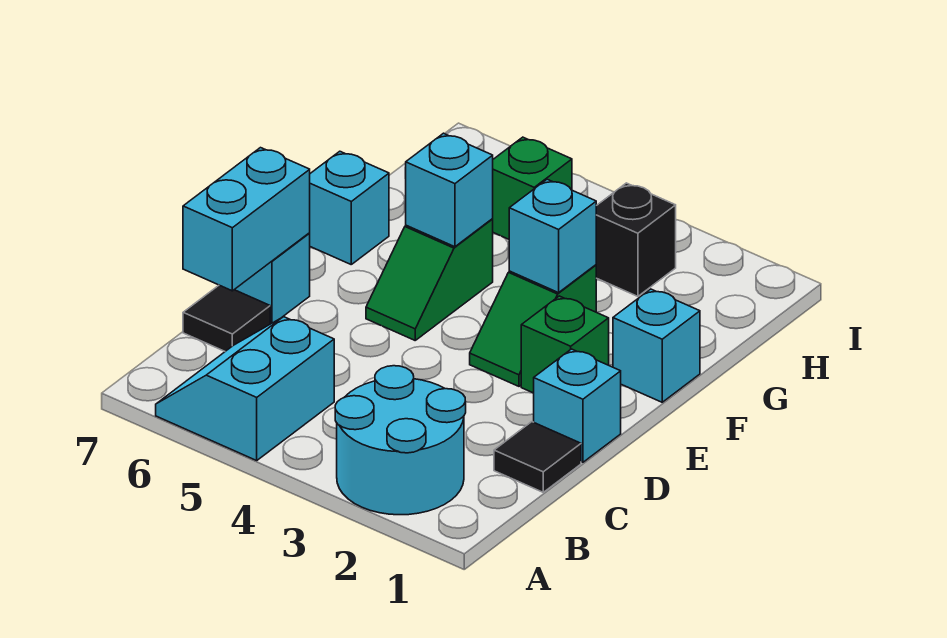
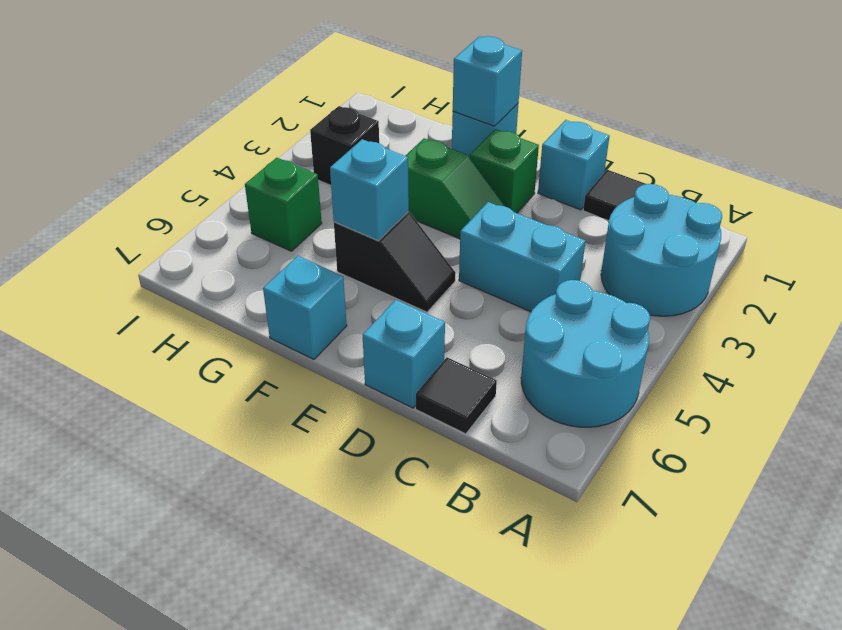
cyan 2x2 slope [156,317,334,460] -> cyan 2x2 round brick [521,280,650,427]
cyan 1x2 brick [183,148,310,291] -> cyan 1x2 brick moved to [459,202,586,312]
green 1x2 slope [366,219,493,340] -> black 1x2 slope [334,212,455,312]
cyan 1x1 brick [509,179,596,293] -> cyan 1x1 brick moved to [453,36,522,126]

